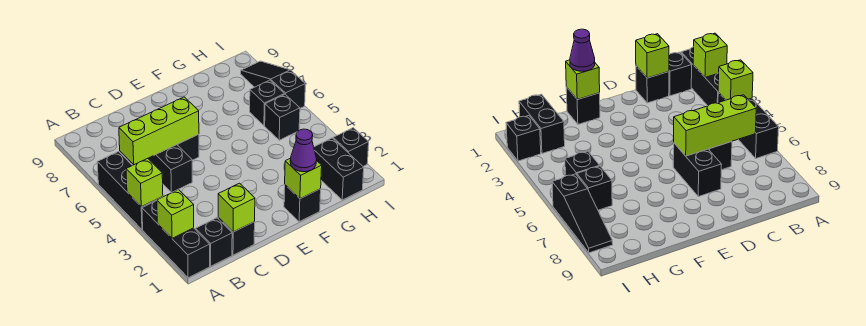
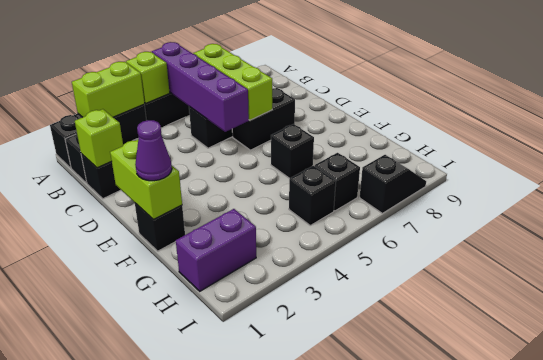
lime 1x1 brick [157,189,194,238] -> lime 1x2 brick [72,62,144,117]
none -> purple 1x4 brick [152,42,249,132]
lime 1x1 brick [285,158,322,199] -> lime 1x2 brick [110,140,182,219]
black 1x2 brick [314,138,364,200] -> purple 1x2 brick [176,209,256,291]
black 1x1 brick [333,128,369,166] -> black 1x1 brick moved to [271,124,314,179]
black 1x3 slope [241,61,305,108] -> black 1x2 slope [360,155,426,213]

